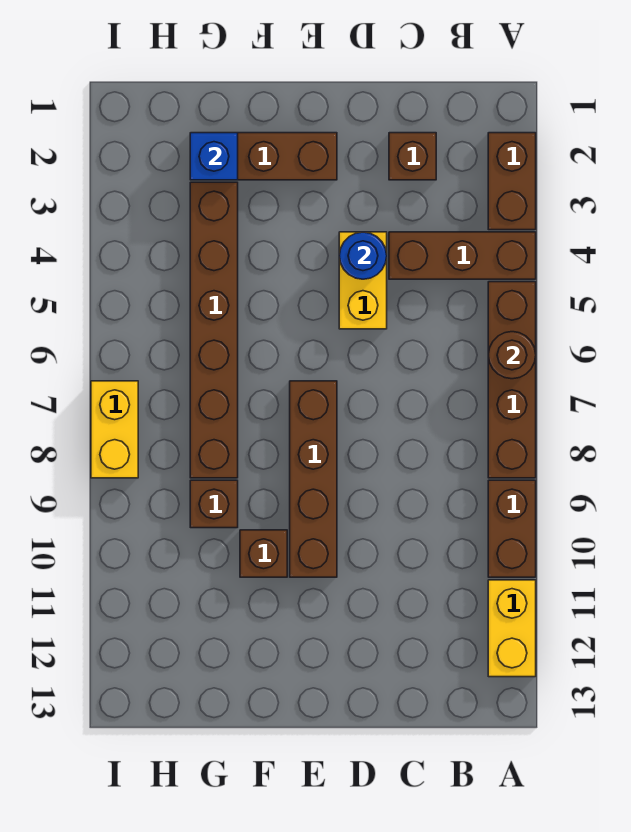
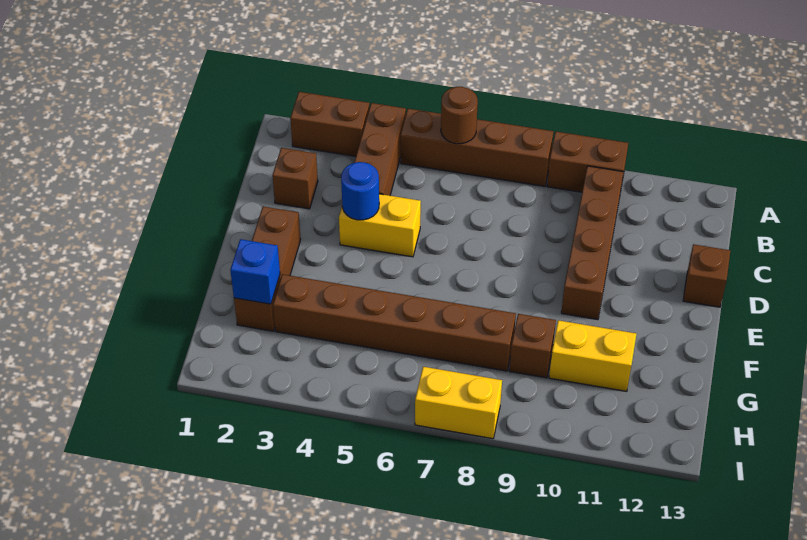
yellow 1x2 brick [488,580,536,677] -> yellow 1x2 brick moved to [549,320,636,391]
brown 1x4 brick [290,381,337,577] -> brown 1x4 brick turned to [561,166,623,320]
brown 1x1 brick [240,530,287,577] -> brown 1x1 brick moved to [683,244,730,307]

